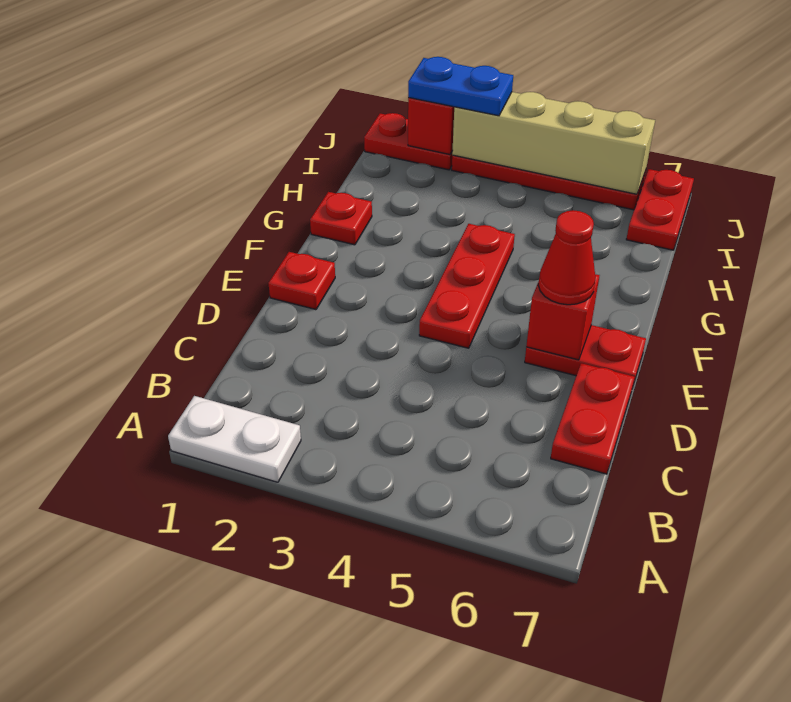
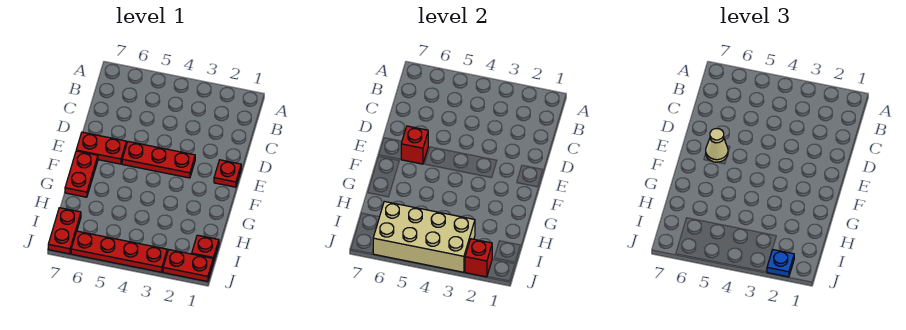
white 1x2 plate [168,396,301,482] -> none
red 1x2 plate [551,363,635,474] -> red 1x2 plate moved to [65,151,98,197]
red 1x3 plate [419,224,515,348] -> red 1x3 plate turned to [122,142,195,178]
red 1x1 cone [538,210,595,305] -> tan 1x1 cone [706,129,728,162]
red 1x1 plate [310,192,372,245] -> red 1x1 plate moved to [192,235,219,262]
blue 1x2 plate [408,57,513,116] -> blue 1x1 plate [767,249,794,277]
tan 1x4 brick [452,92,655,194] -> tan 2x4 brick [373,201,475,272]

